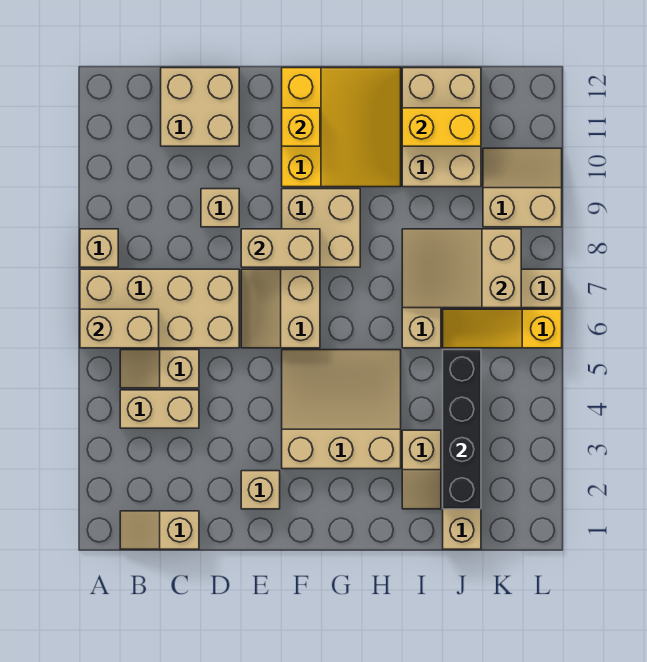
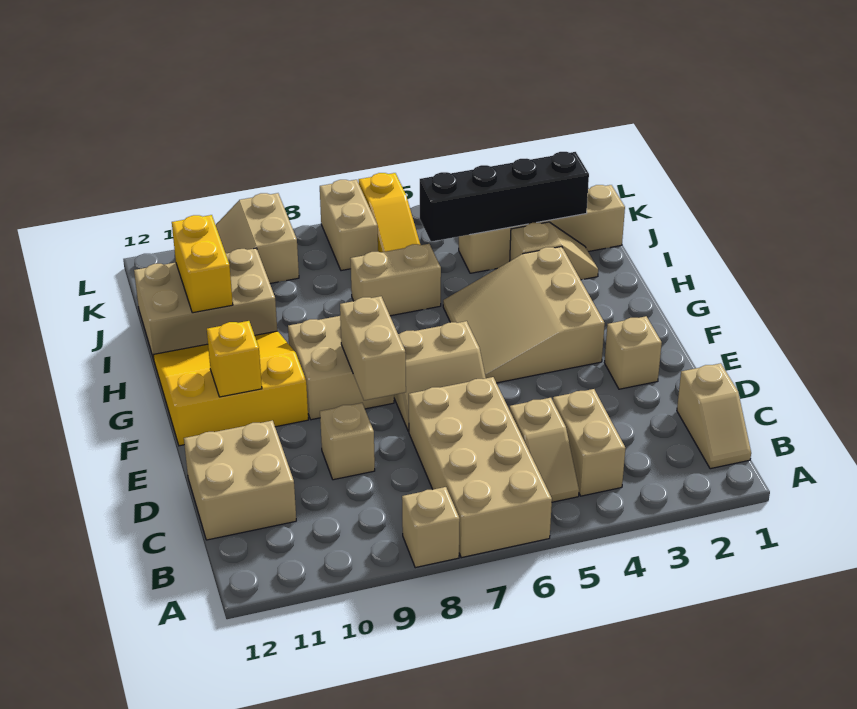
tan 1x2 brick [80,309,159,348] -> none
tan 2x3 slope [402,229,521,308] -> none

